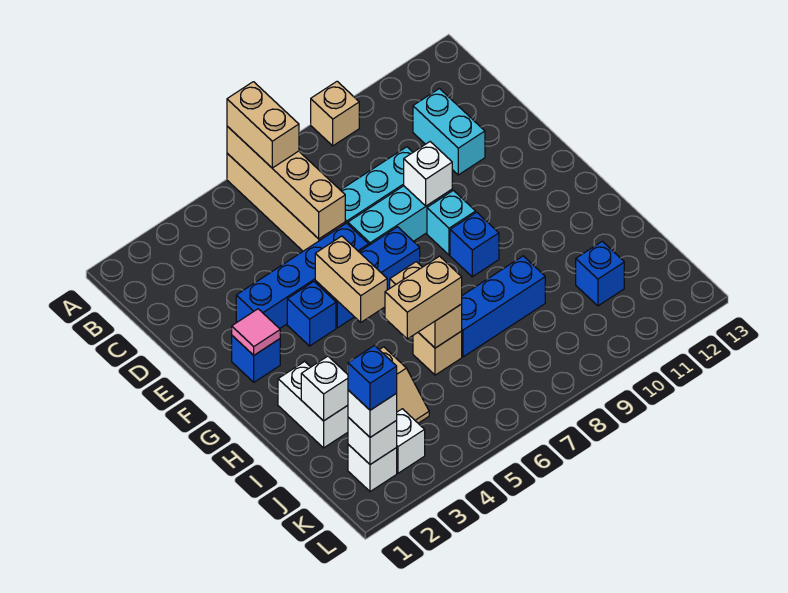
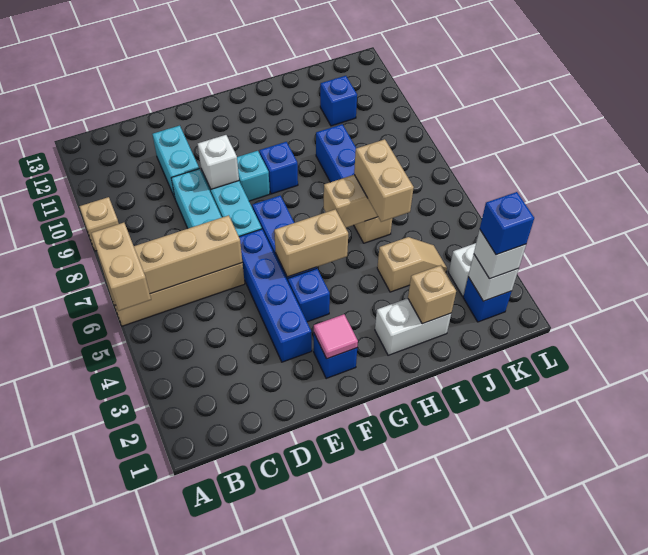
tan 1x2 brick [227,82,299,168] -> tan 1x2 brick turned to [91,223,151,311]
cyan 1x2 brick [413,89,485,175] -> cyan 1x2 brick turned to [152,126,199,198]
white 1x1 brick [301,356,348,421] -> tan 1x1 brick [408,265,456,324]
white 1x1 brick [348,444,397,492] -> blue 1x1 brick [463,277,512,322]

